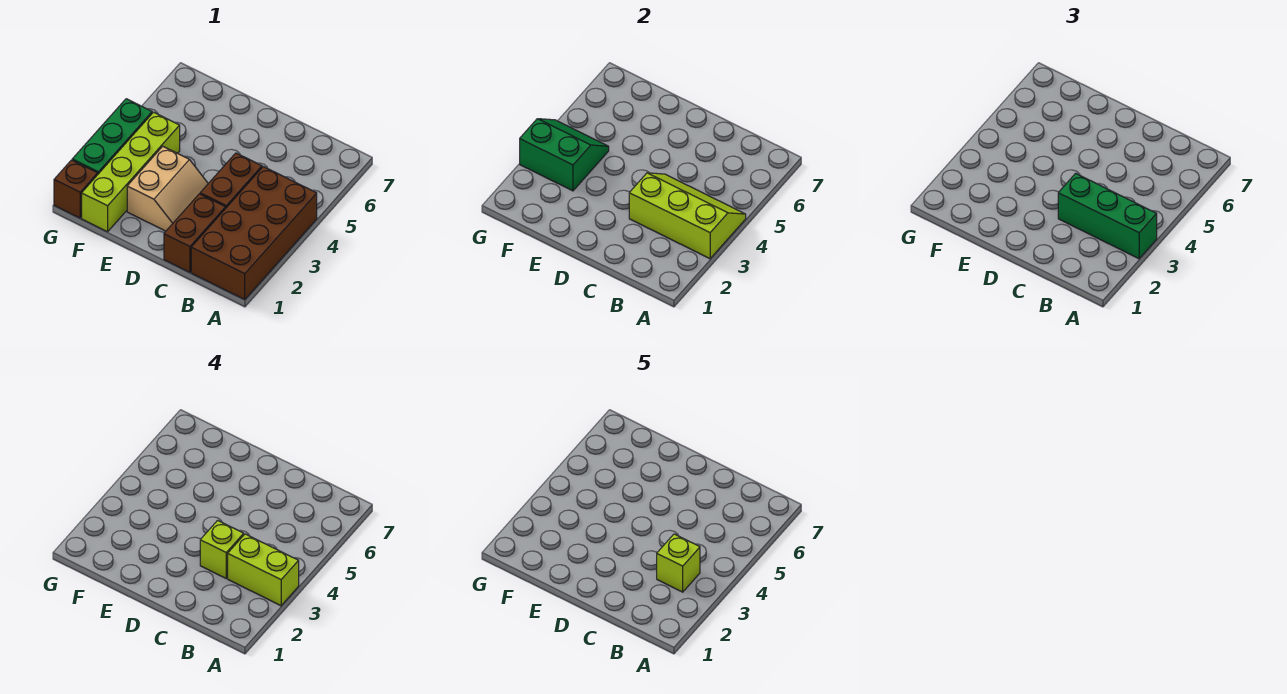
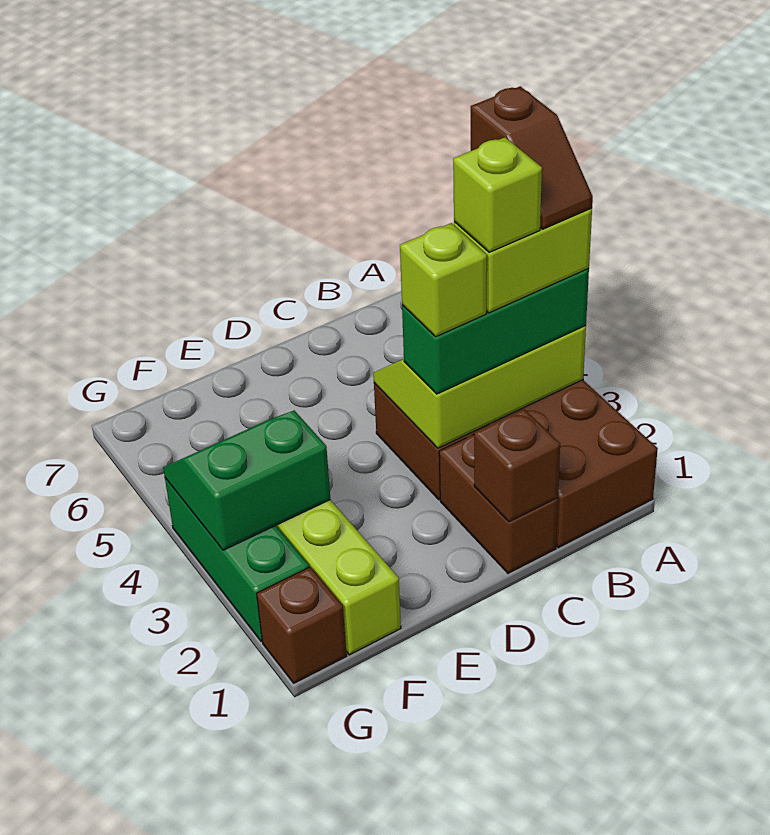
none -> brown 1x2 slope [471,86,593,229]
none -> brown 1x1 brick [474,409,560,522]
tan 2x2 slope [127,146,208,231] -> none

